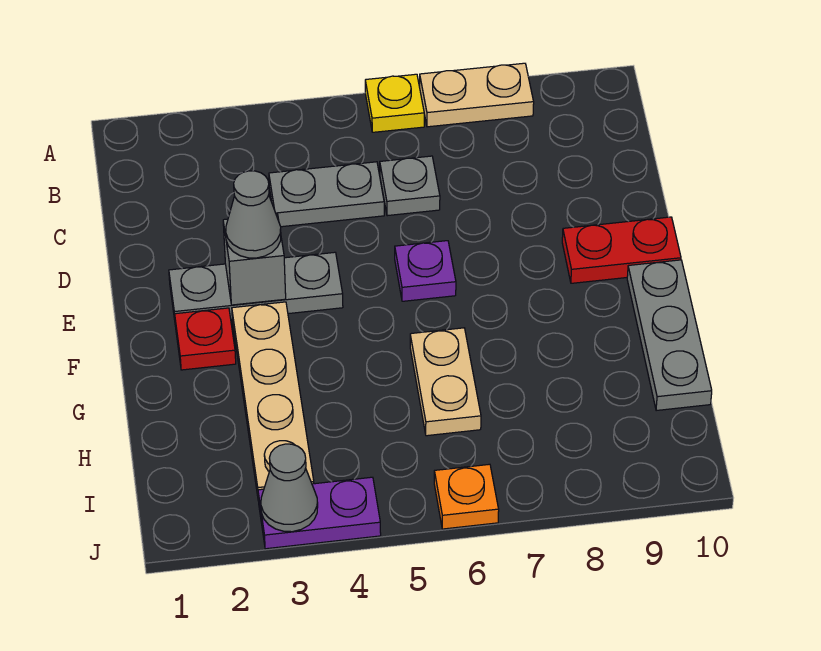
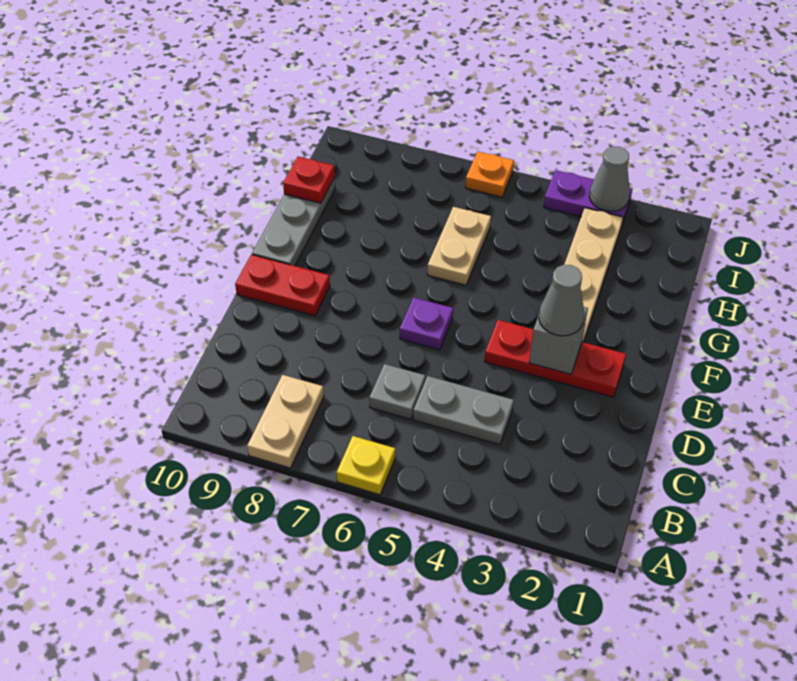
tan 1x2 plate [420,63,534,127] -> tan 1x2 plate turned to [247,375,324,468]
grey 1x3 plate [169,252,343,320] -> red 1x3 plate [485,320,626,397]
red 1x1 plate [175,308,236,370] -> red 1x1 plate moved to [283,157,335,203]

